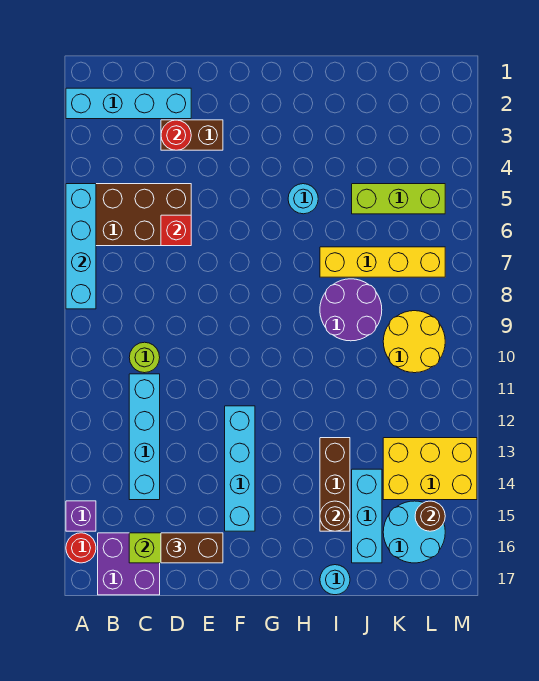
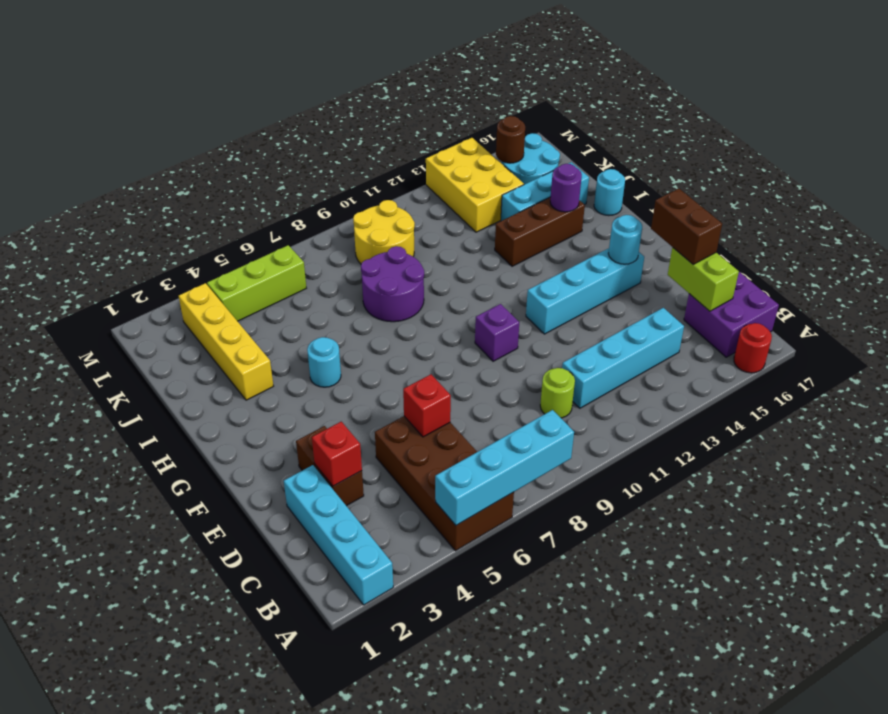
purple 1x1 brick [66,501,96,531] -> purple 1x1 brick moved to [475,304,519,361]
red 1x1 round brick [161,120,191,150] -> red 1x1 brick [312,422,362,486]
none -> cyan 1x1 round brick [608,215,642,264]
yellow 1x4 brick [320,247,445,277] -> yellow 1x4 brick moved to [179,283,273,400]
brown 1x1 round brick [320,501,350,531] -> purple 1x1 round brick [550,164,582,212]
lime 1x3 brick [352,184,445,214] -> lime 1x3 brick turned to [207,245,306,321]

